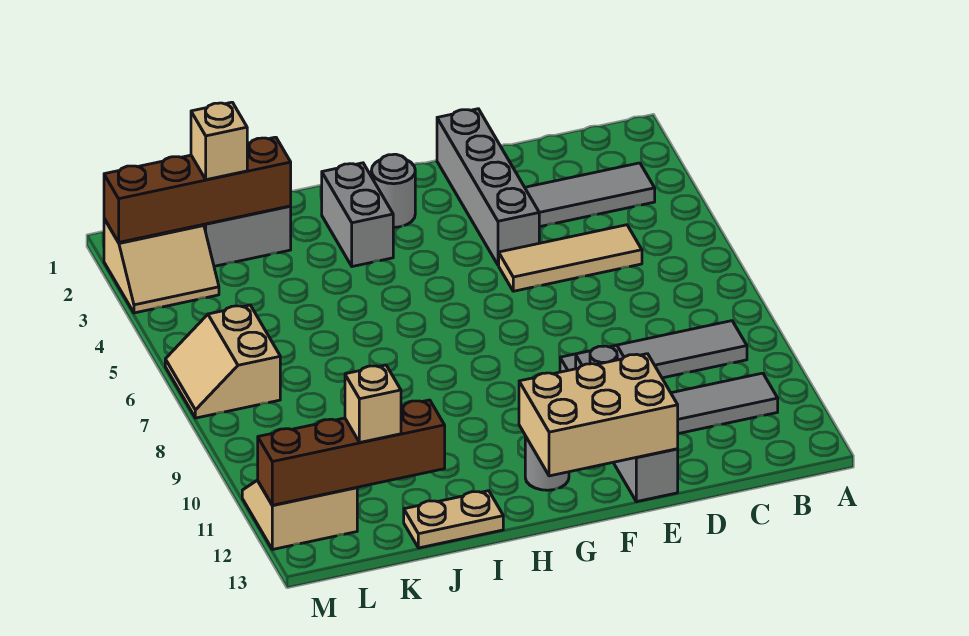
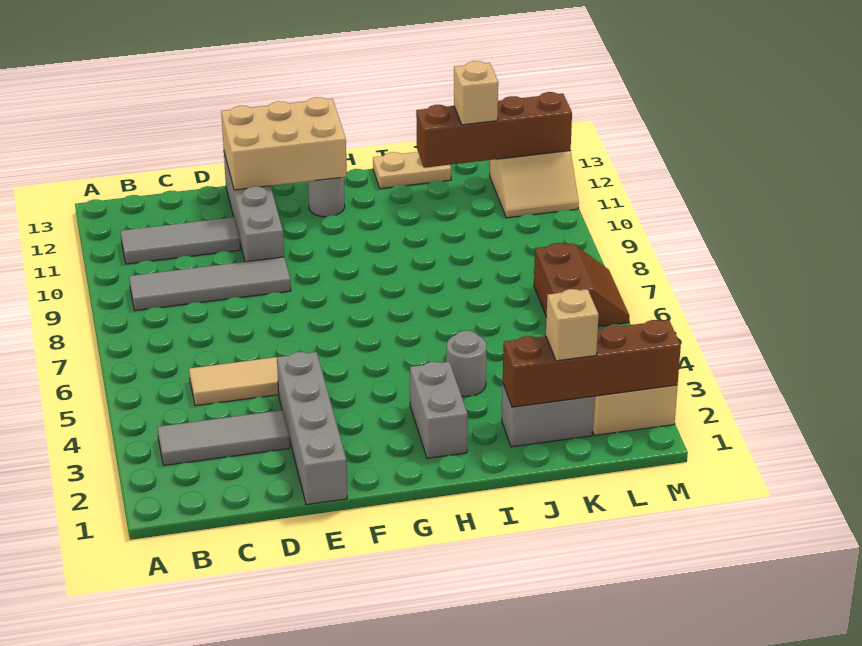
grey 1x1 round brick [371,154,415,227] -> grey 1x1 round brick moved to [446,331,486,397]
tan 2x2 slope [165,305,280,418] -> brown 2x2 slope [534,243,629,327]

